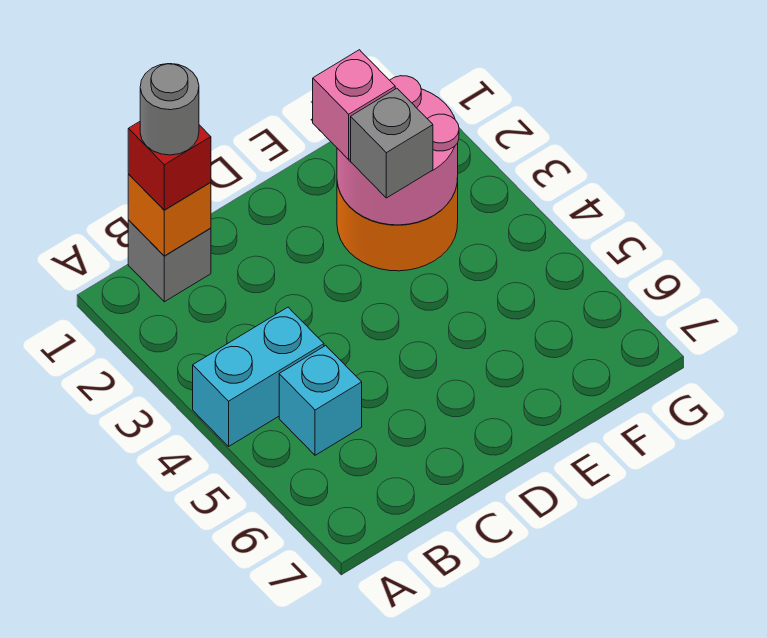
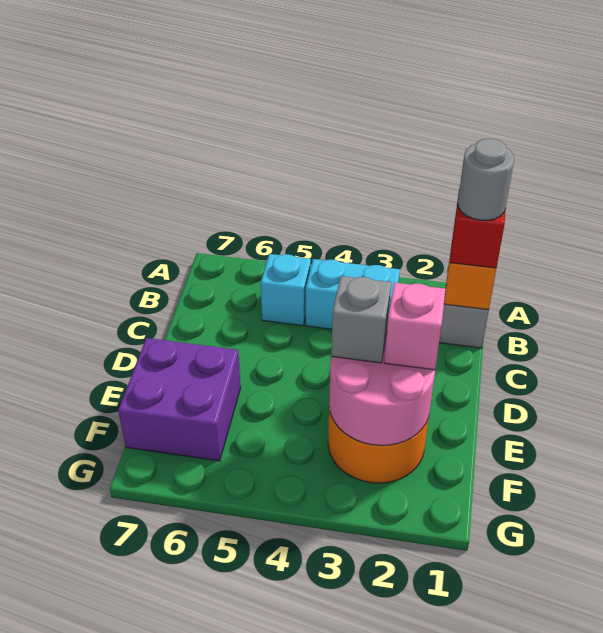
cyan 1x2 brick [193,307,324,446] -> cyan 1x2 brick turned to [306,259,400,329]
none -> purple 2x2 brick [118,338,241,461]

